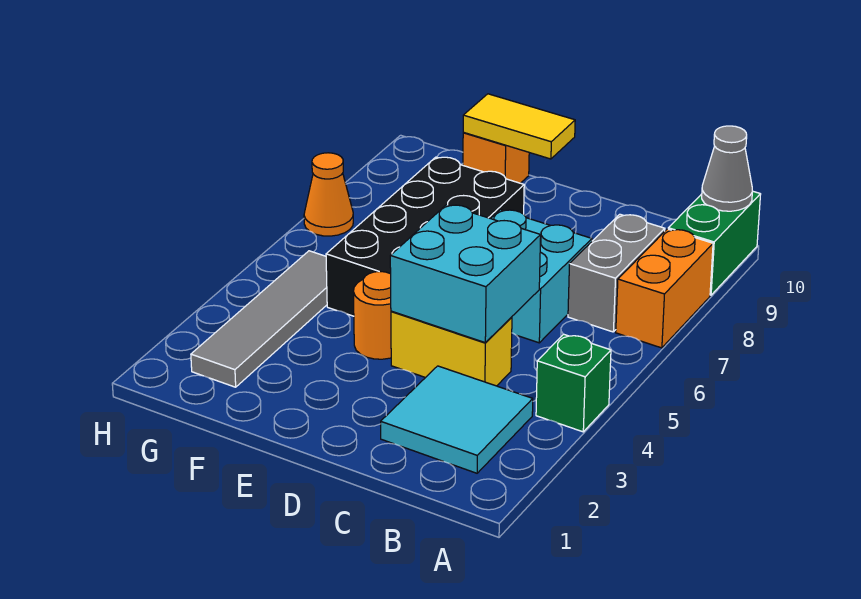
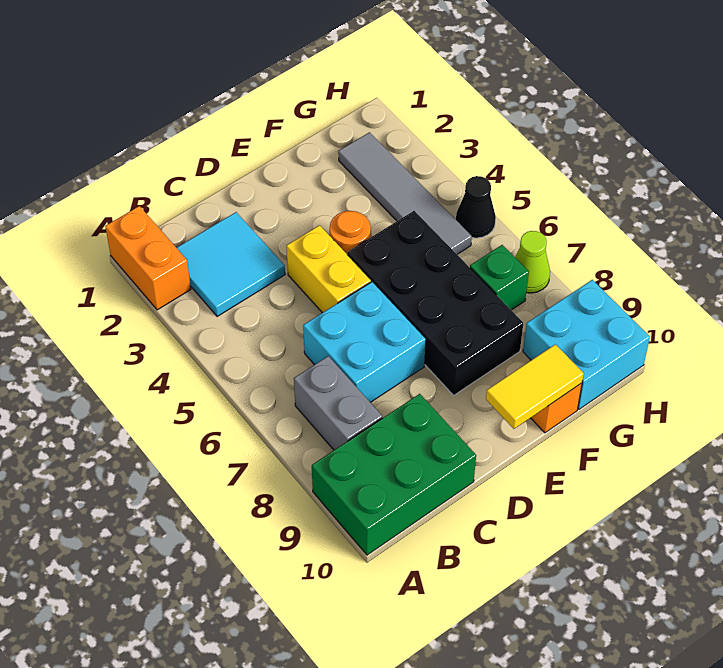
green 1x1 brick [536,334,611,432] -> green 1x1 brick moved to [470,245,529,310]
orange 1x2 brick [616,229,713,348] -> orange 1x2 brick moved to [105,206,191,310]
green 1x2 brick [668,191,761,295] -> green 2x3 brick [312,394,476,555]
grey 1x1 cone [702,126,752,211] -> none
yellow 1x2 brick [391,311,512,386] -> yellow 1x2 brick turned to [287,225,371,313]
cyan 2x2 brick [390,205,541,342] -> cyan 2x2 brick moved to [523,280,650,409]
none -> black 1x1 cone [456,176,496,238]
orange 1x1 cone [304,153,353,236] -> lime 1x1 cone [515,231,550,293]

